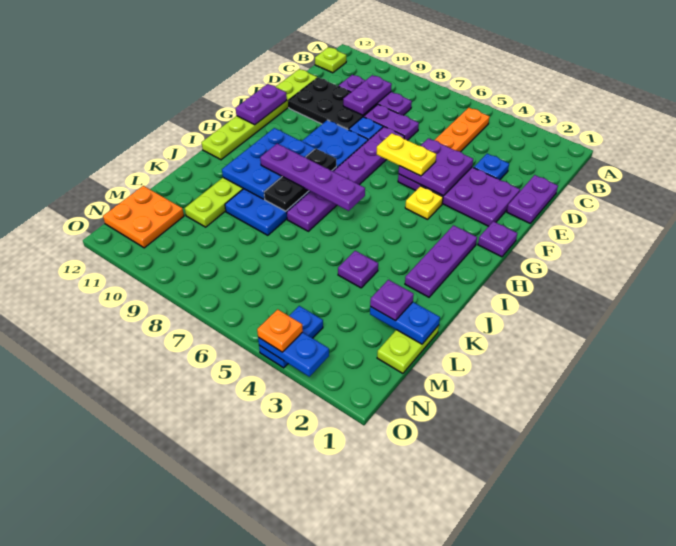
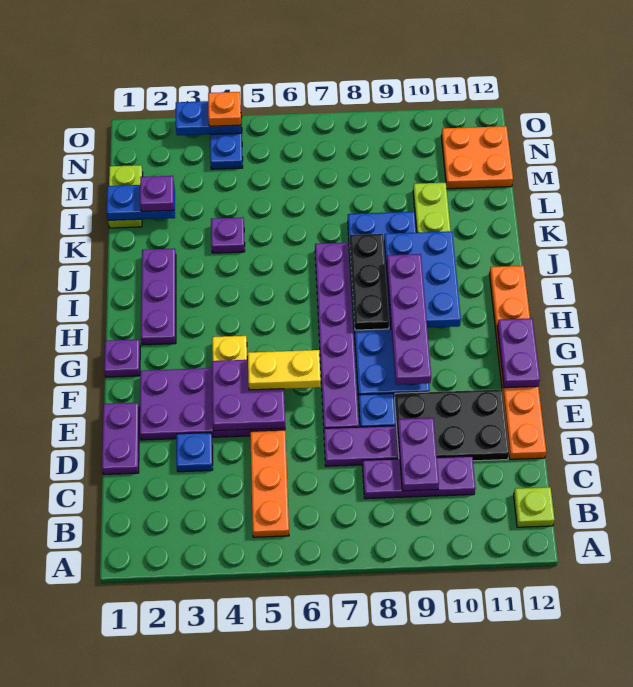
lime 1x6 plate [202,69,317,160] -> orange 1x6 plate [489,266,546,459]
purple 1x4 plate [260,144,365,211] -> purple 1x4 plate turned to [387,254,431,385]

